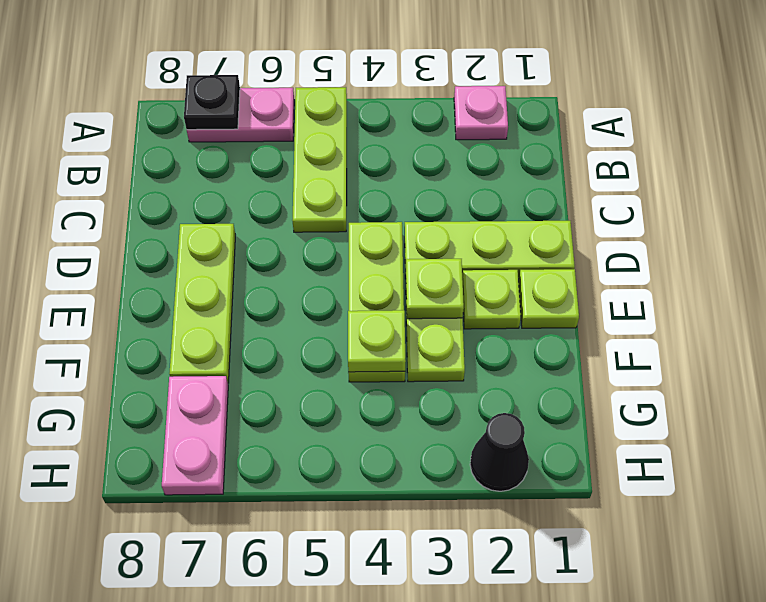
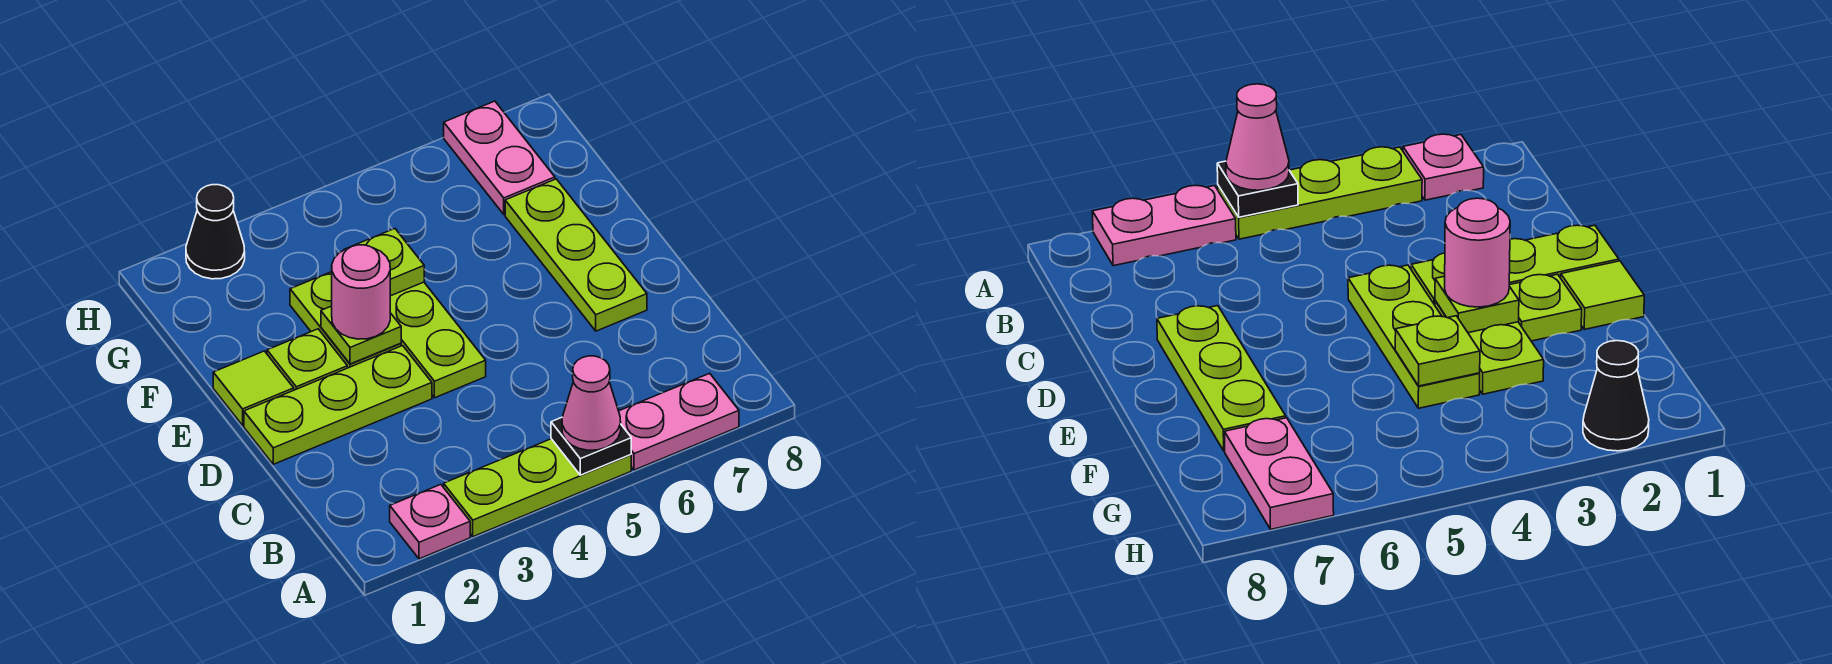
lime 1x3 plate [292,87,347,232] -> lime 1x3 plate turned to [444,439,631,537]
none -> pink 1x1 cone [562,356,621,450]
black 1x1 plate [184,75,240,130] -> black 1x1 plate moved to [551,417,631,475]
lime 1x1 plate [519,269,579,328] -> lime 1x1 tile [213,351,294,425]
none -> pink 1x1 round brick [332,245,390,339]

